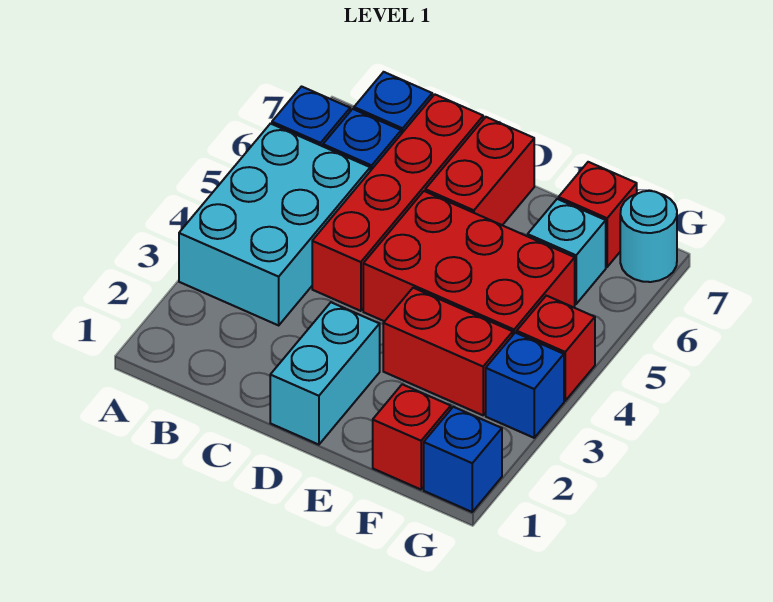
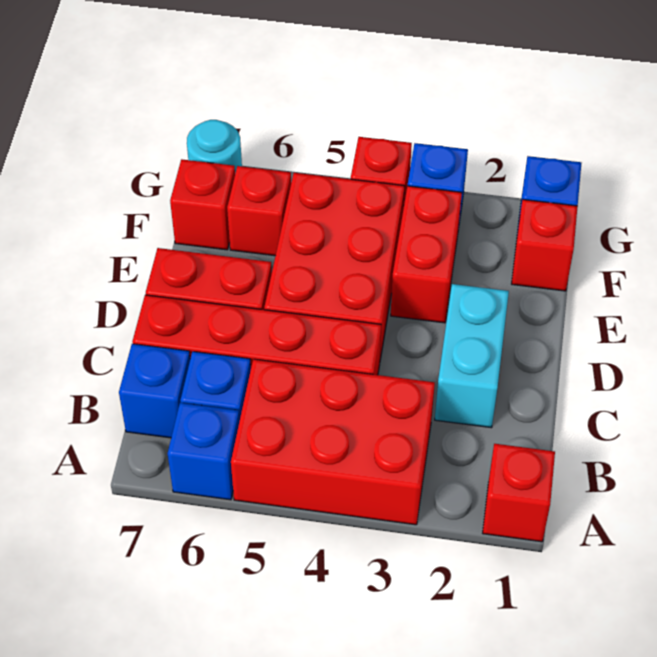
none -> red 1x1 brick [483,444,555,542]
cyan 2x3 brick [179,124,370,325] -> red 2x3 brick [231,359,435,525]
cyan 1x2 brick [270,302,380,445] -> cyan 1x2 brick turned to [435,284,509,428]
cyan 1x1 brick [528,199,606,304] -> red 1x1 brick [227,166,291,256]

